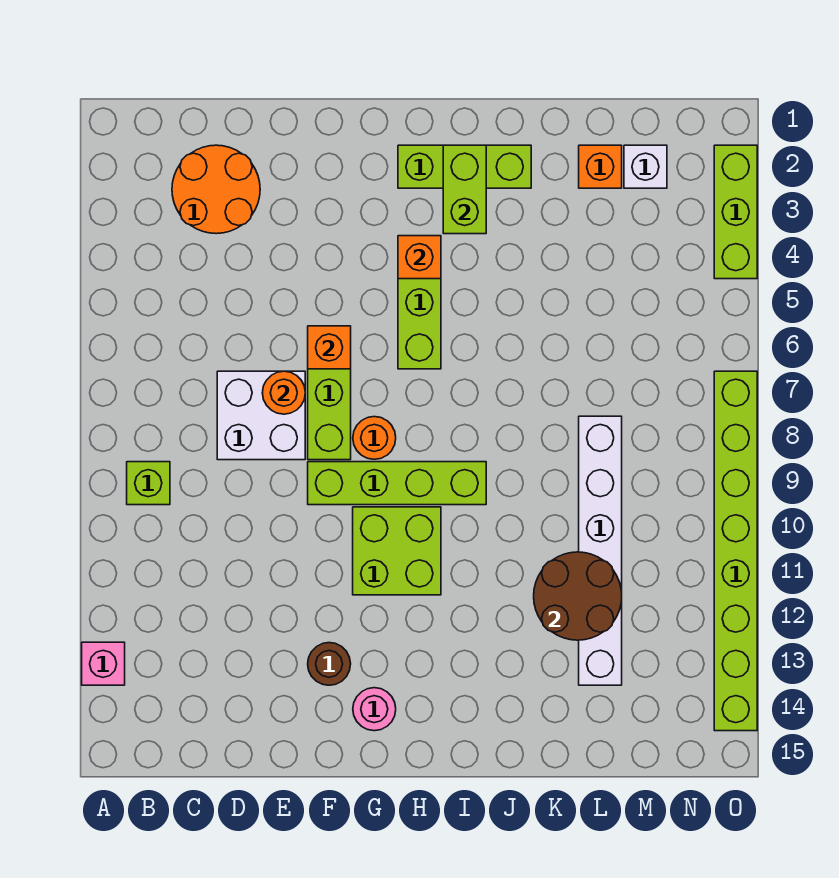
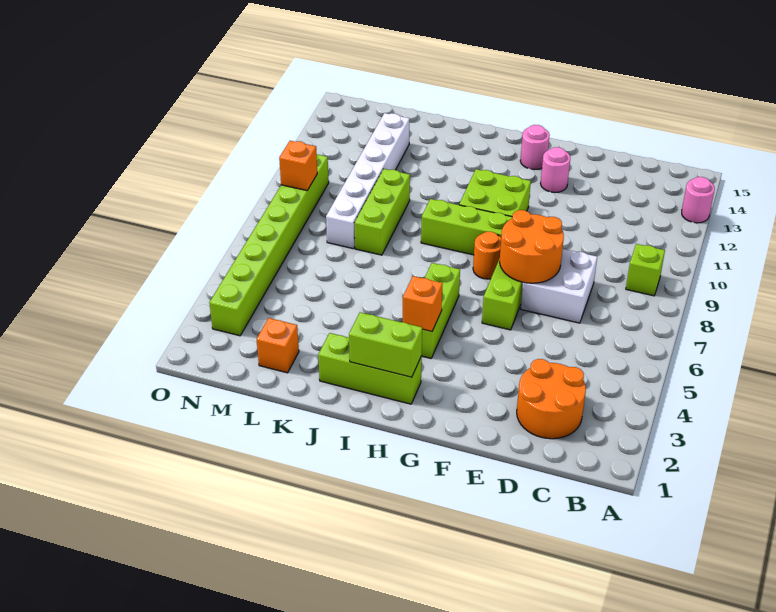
pink 1x1 brick [82,642,125,685] -> pink 1x1 round brick [682,177,715,223]
orange 1x1 round brick [262,371,305,414] -> orange 2x2 round brick [500,210,564,283]
orange 1x1 brick [308,326,351,369] -> orange 1x1 brick moved to [279,141,317,191]
brown 1x1 round brick [308,643,351,685] -> pink 1x1 round brick [541,147,570,192]
lime 1x2 brick [443,145,486,234] -> lime 1x2 brick turned to [349,312,423,377]
brown 2x2 round brick [534,552,622,640] -> none
white 1x1 brick [624,145,667,188] -> none
lime 1x3 brick [714,145,757,279] -> lime 1x3 brick moved to [355,169,410,255]
lime 1x8 brick [714,371,757,731] -> lime 1x8 brick moved to [209,154,329,336]

